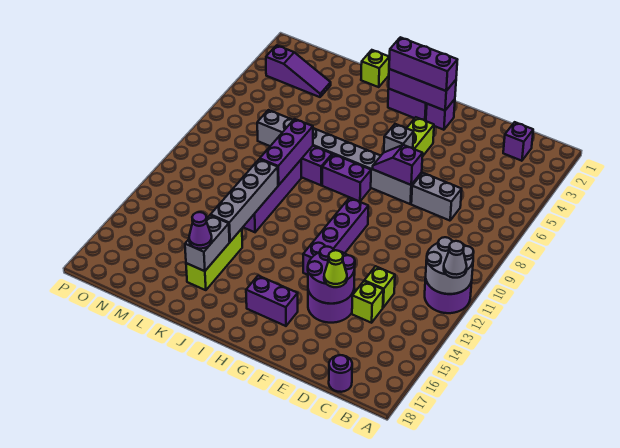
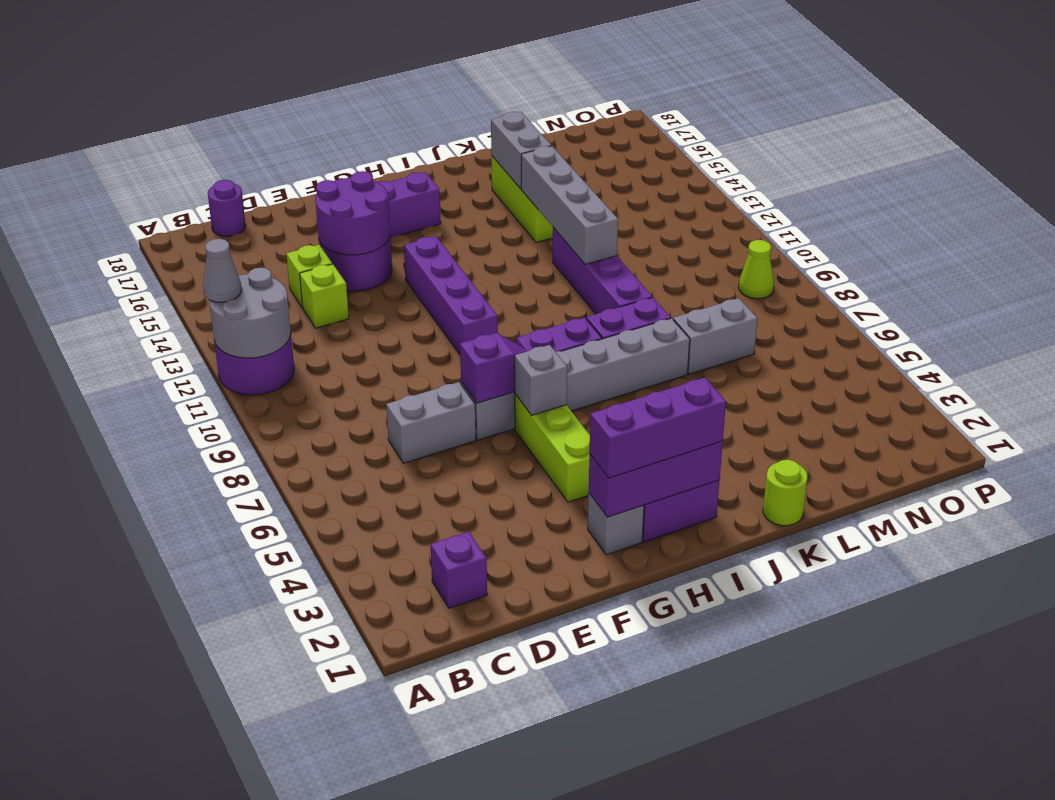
lime 1x1 cone [324,250,347,287] -> lime 1x1 cone moved to [739,240,774,299]
purple 1x1 brick [426,99,455,130] -> grey 1x1 brick [588,493,644,555]
lime 1x1 brick [361,50,389,87] -> lime 1x1 round brick [763,460,807,526]
purple 1x3 brick [260,119,313,185] -> none
purple 1x1 cone [189,212,212,249] -> none
purple 1x3 slope [266,45,331,97] -> none

